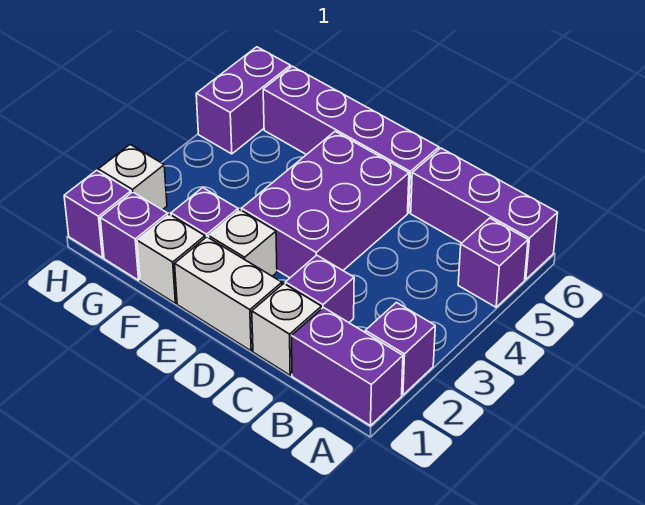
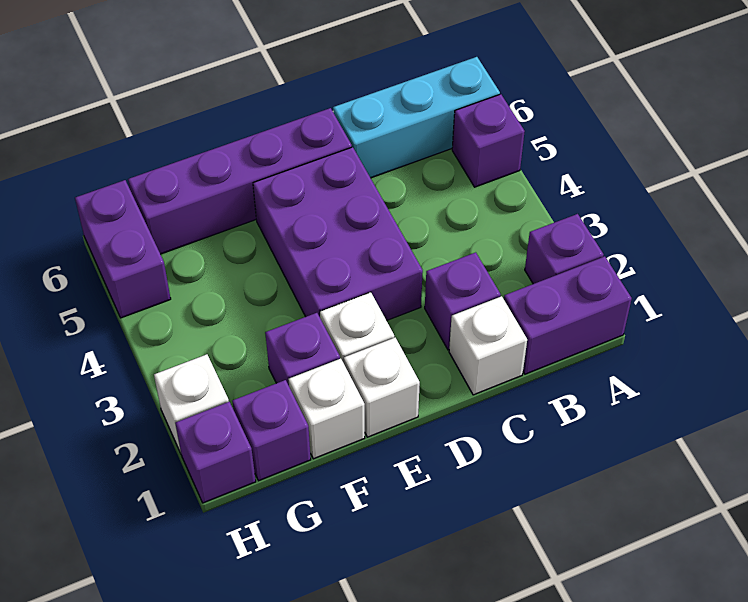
purple 1x3 brick [411,148,558,279] -> cyan 1x3 brick [333,57,500,178]
white 1x2 brick [175,237,282,351] -> white 1x1 brick [344,338,420,437]

